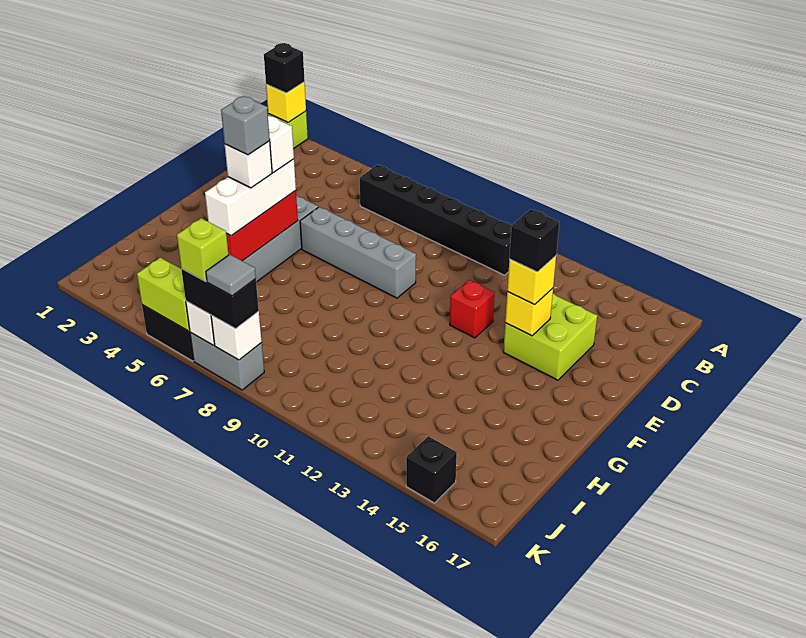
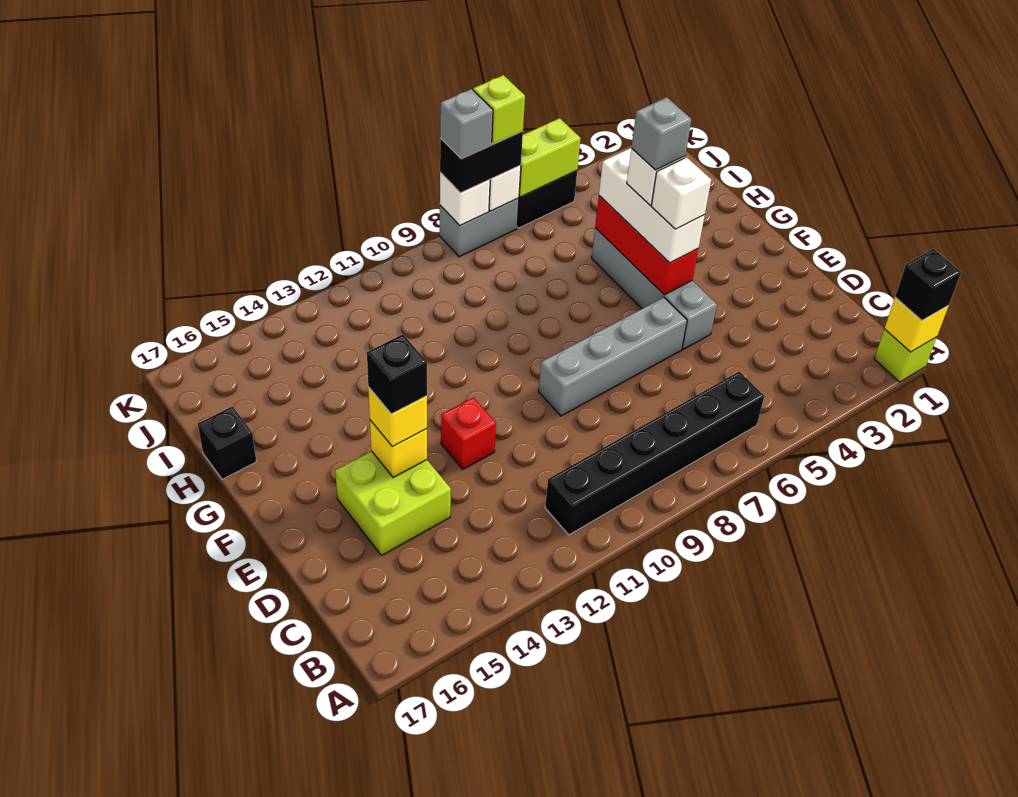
grey 1x1 tile [206,254,256,296] -> grey 1x1 brick [440,89,493,159]
black 1x1 brick [406,436,457,503] -> black 1x1 brick moved to [198,407,257,479]

